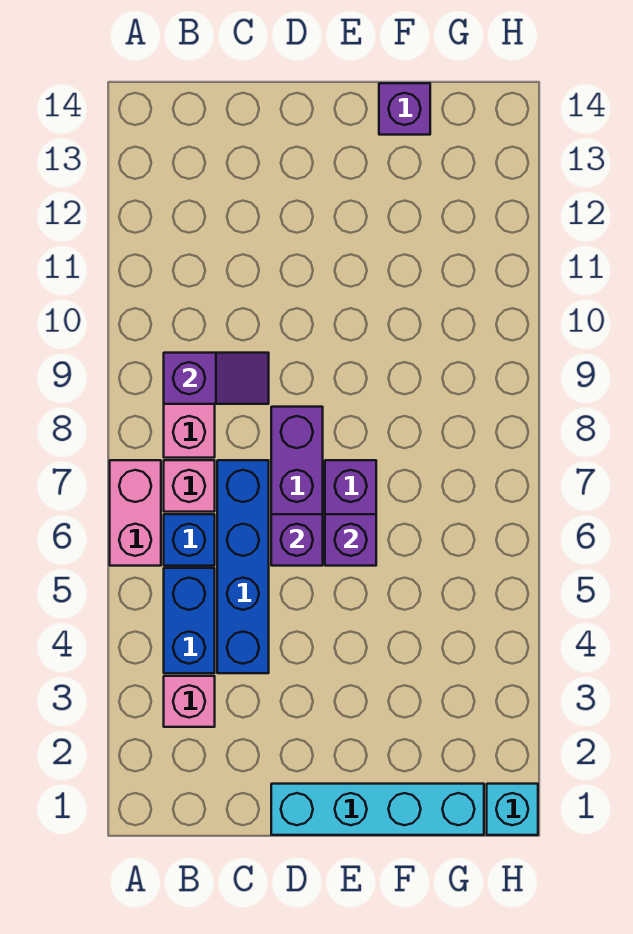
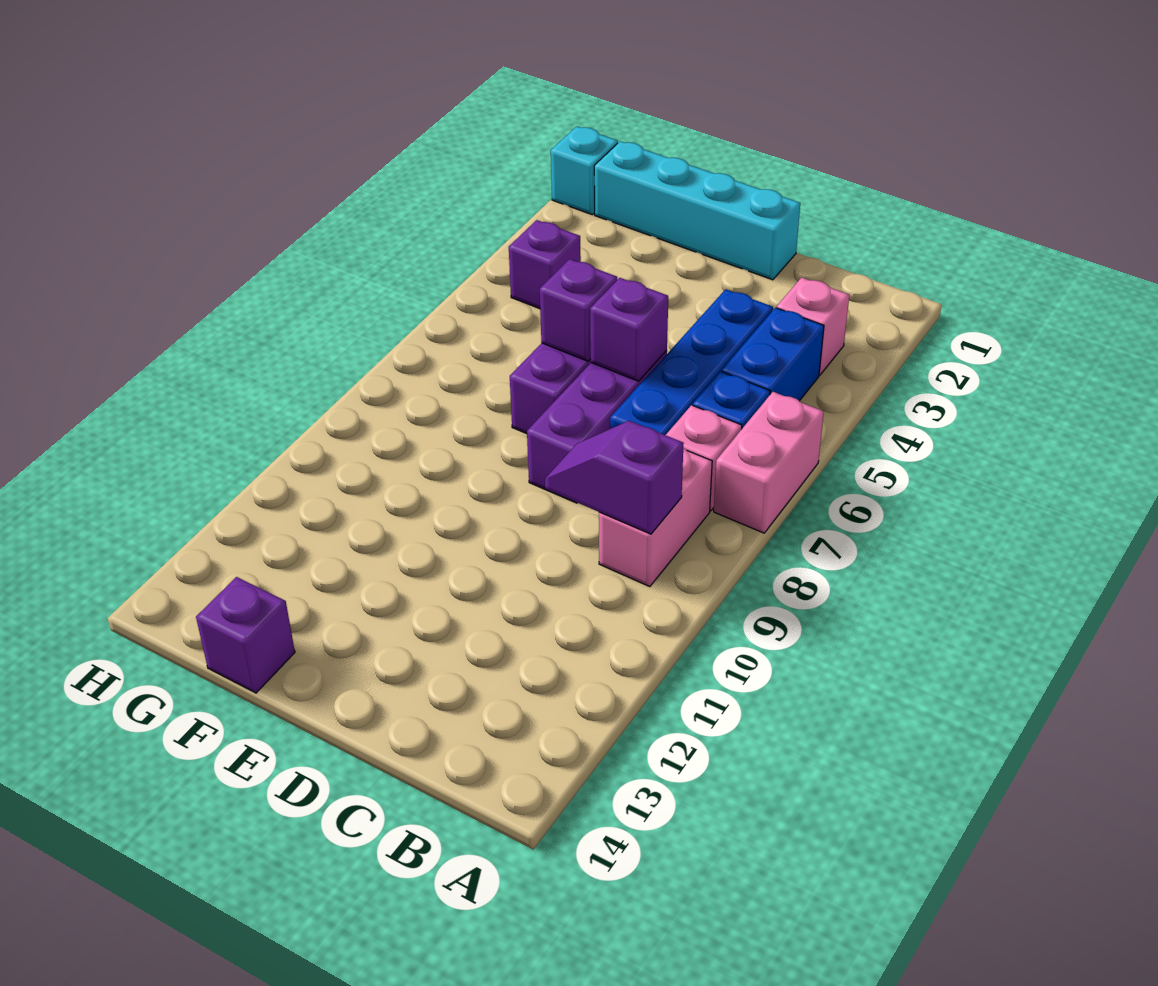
none -> purple 1x1 brick [509,220,581,309]

